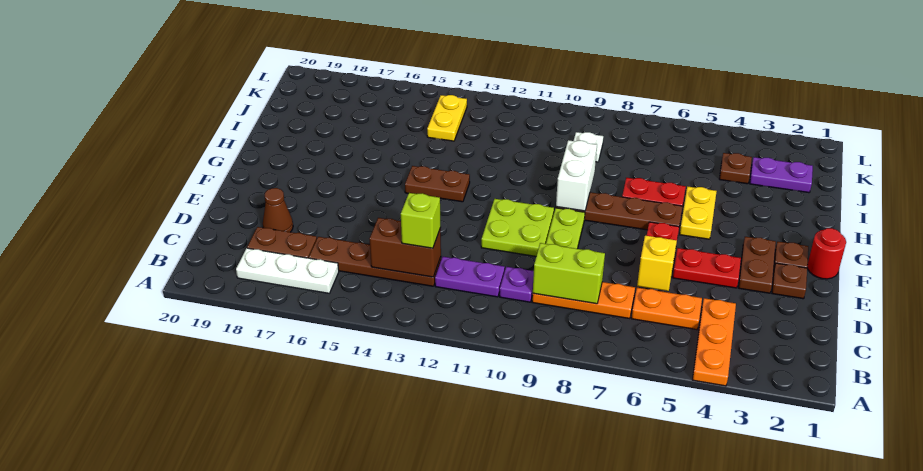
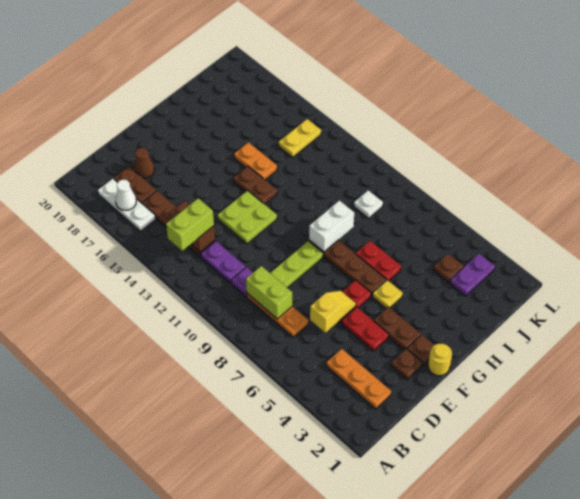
orange 1x3 plate [693,298,736,386] -> orange 1x3 plate turned to [327,349,391,409]
none -> white 1x1 cone [116,180,136,210]
orange 1x2 plate [632,288,702,330] -> orange 1x2 plate moved to [234,142,277,180]
lime 1x1 brick [401,193,441,248] -> lime 1x2 brick [166,198,214,251]
brown 1x2 plate [739,237,776,293] -> brown 1x2 plate turned to [374,307,421,350]
lime 2x2 plate [481,199,554,256] -> lime 2x2 plate moved to [218,191,277,244]
red 1x1 round brick [807,228,846,279] -> yellow 1x1 round brick [428,344,452,376]
yellow 1x2 plate [680,187,717,239] -> yellow 1x1 plate [372,280,403,309]
purple 1x2 plate [750,157,813,193] -> purple 1x2 plate turned to [450,254,495,296]

